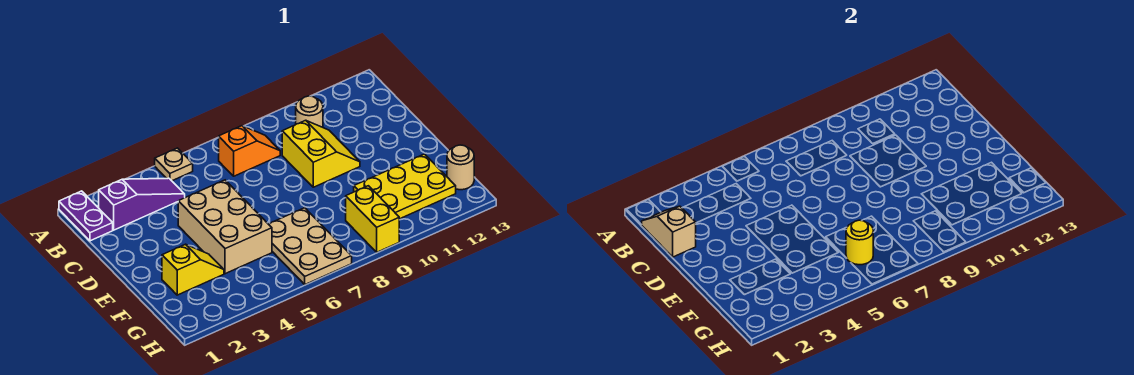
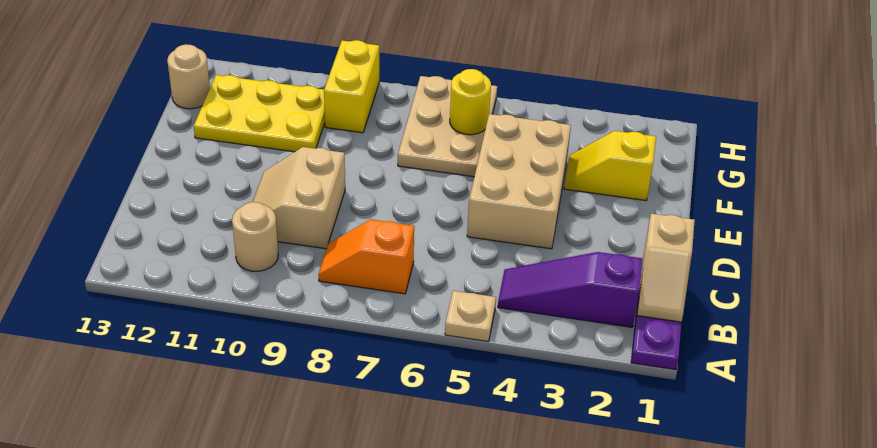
yellow 2x2 slope [282,120,360,187] -> tan 2x2 slope [253,147,345,249]

